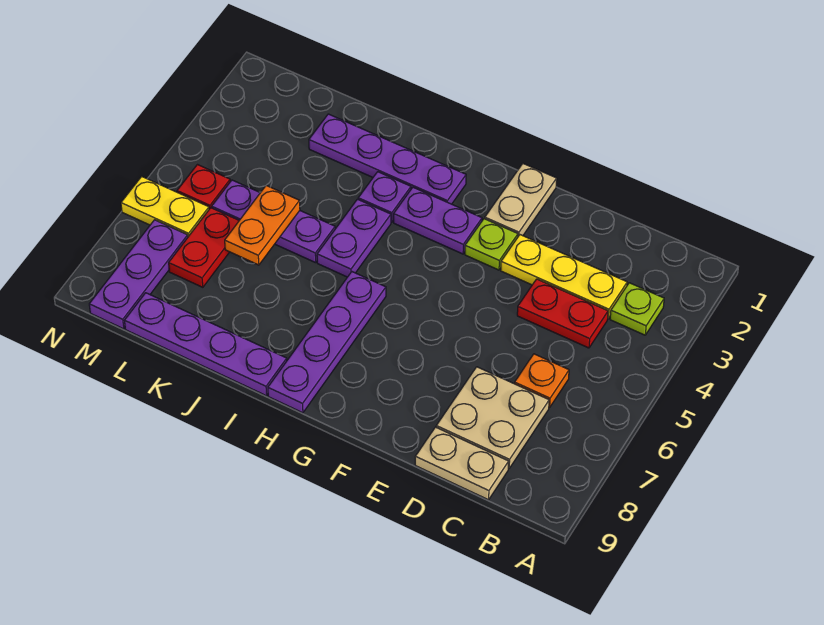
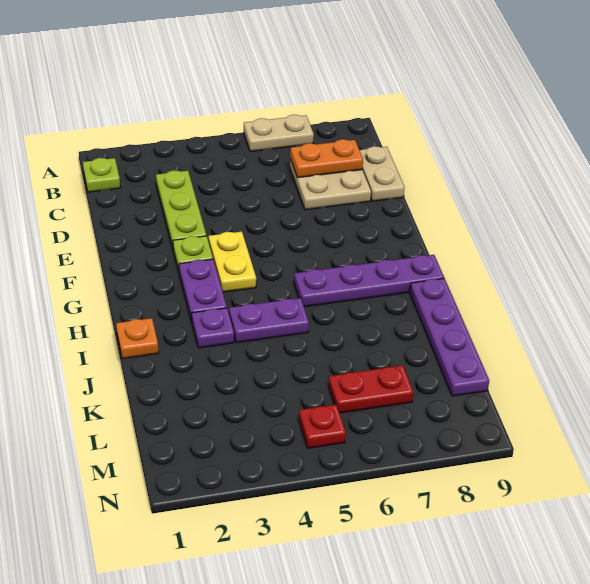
lime 1x1 plate [610,283,664,335] -> lime 1x1 plate moved to [83,158,120,192]
yellow 1x3 plate [501,235,627,319] -> lime 1x3 plate [156,170,206,248]
red 1x2 plate [517,279,608,348] -> none
orange 1x1 plate [515,354,569,408] -> orange 1x1 plate moved to [116,318,158,359]
tan 1x2 plate [485,164,557,236] -> tan 1x2 plate moved to [244,115,314,151]
purple 1x4 plate [309,114,466,204] -> none
purple 1x3 plate [212,180,335,263] -> none
orange 1x2 plate [225,186,300,265] -> orange 1x2 plate moved to [290,139,363,178]
yellow 1x2 plate [121,176,209,237] -> yellow 1x2 plate moved to [208,231,256,292]
purple 1x3 plate [89,220,188,329] -> none

